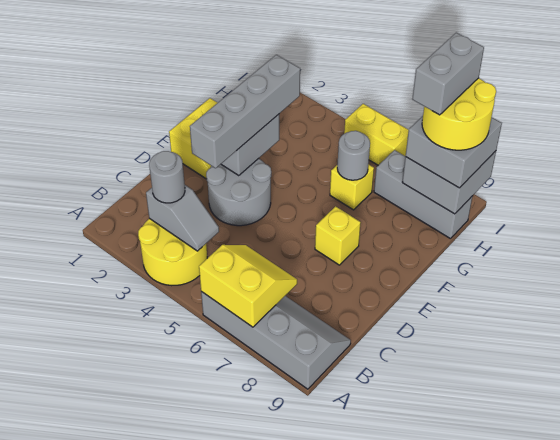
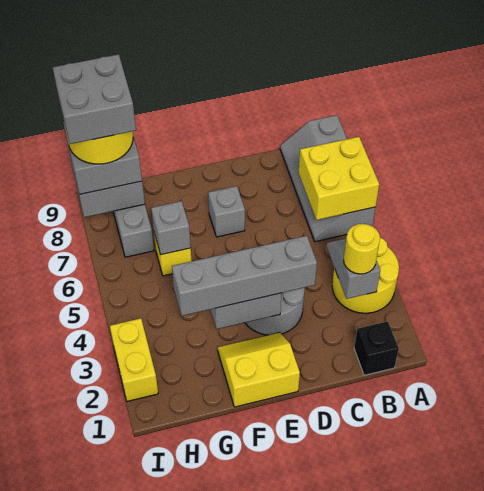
yellow 2x2 slope [199,245,297,327] -> yellow 2x2 brick [299,137,379,220]
none -> black 1x1 brick [354,321,399,375]
grey 1x1 round brick [149,151,185,203] -> yellow 1x1 round brick [344,224,380,274]
yellow 1x1 brick [315,206,361,265] -> grey 1x1 brick [208,186,245,237]
grey 1x1 round brick [337,131,370,180] -> grey 1x1 brick [151,201,191,255]
grey 1x2 brick [412,33,484,115] -> grey 2x2 brick [53,54,136,144]
yellow 1x2 brick [344,104,409,165] -> yellow 1x2 brick moved to [110,318,158,401]

